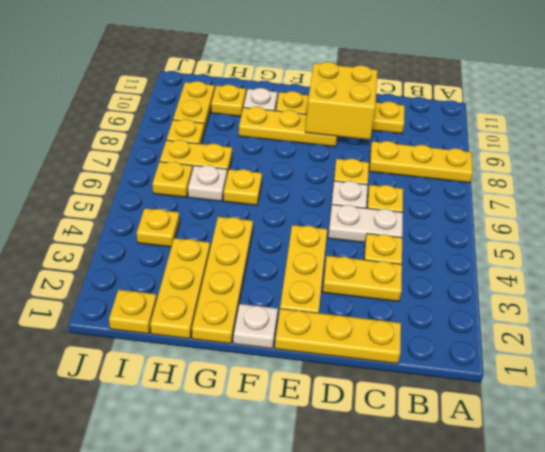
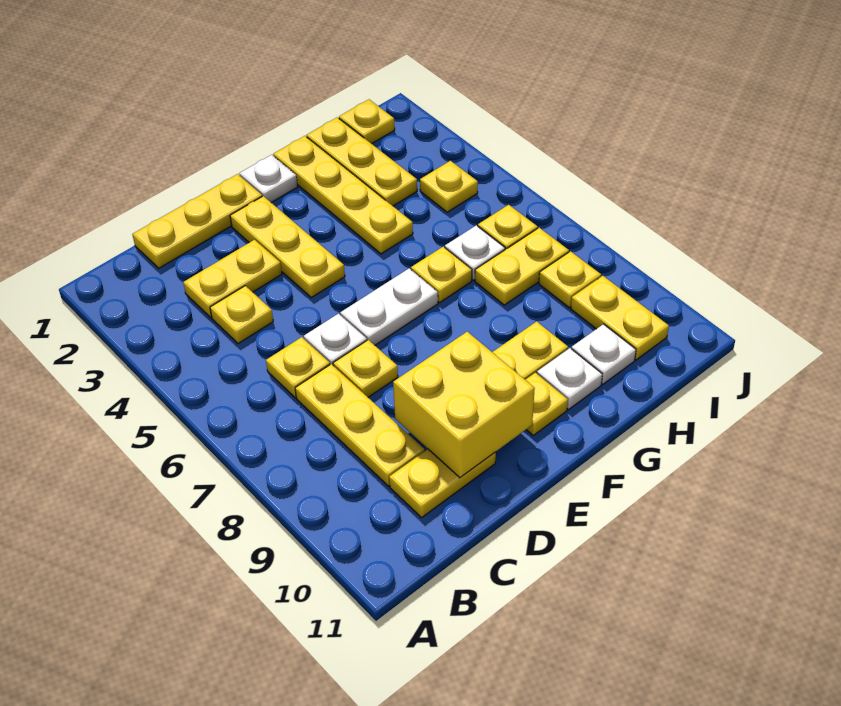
yellow 1x3 plate [369,141,473,183] -> yellow 1x3 plate turned to [295,364,424,486]
white 1x2 plate [328,204,403,243] -> white 1x2 plate moved to [340,269,438,345]
yellow 1x1 plate [211,85,246,116] -> white 1x1 plate [571,324,636,384]

